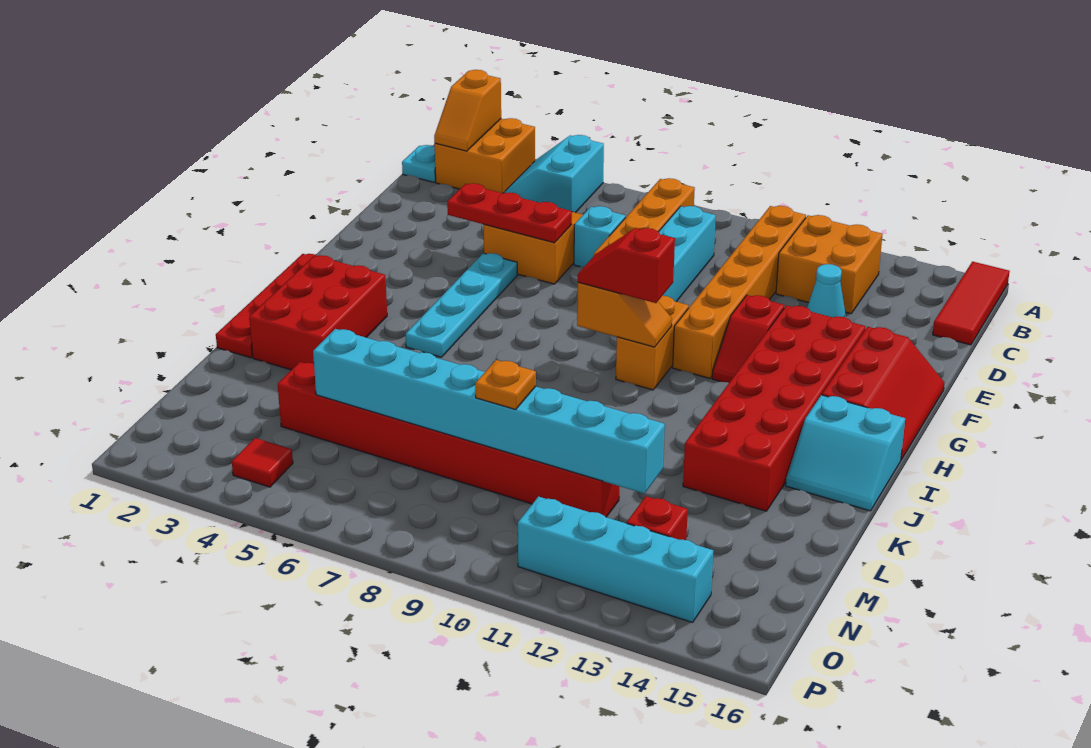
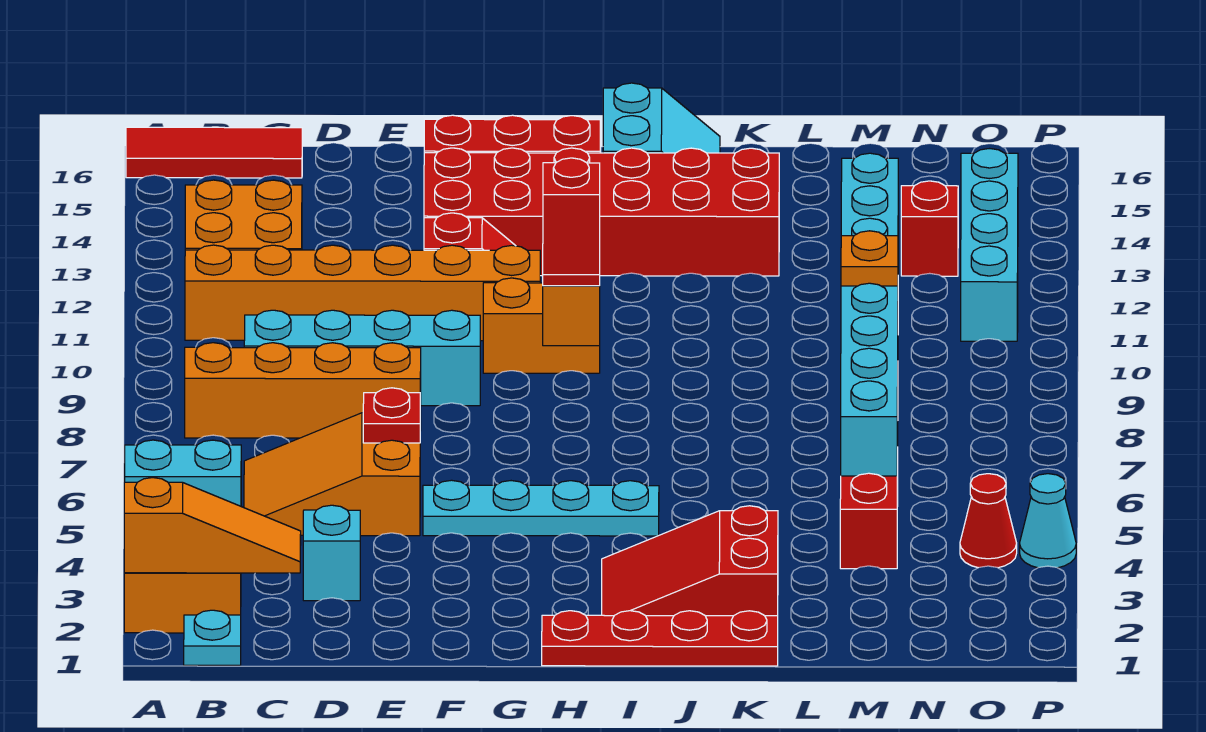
orange 1x2 slope [434,70,501,151] -> orange 1x3 slope [124,478,301,573]
cyan 1x1 brick [574,206,626,267] -> cyan 1x1 brick moved to [303,505,360,601]
cyan 1x1 cone [807,264,846,317] -> cyan 1x1 cone moved to [1020,474,1076,568]
red 1x3 plate [447,183,572,243] -> red 1x1 plate [363,388,420,443]
red 2x3 brick [249,255,387,370] -> red 2x3 slope [602,506,778,616]
red 1x1 tile [232,438,293,487] -> red 1x1 cone [960,474,1017,568]

